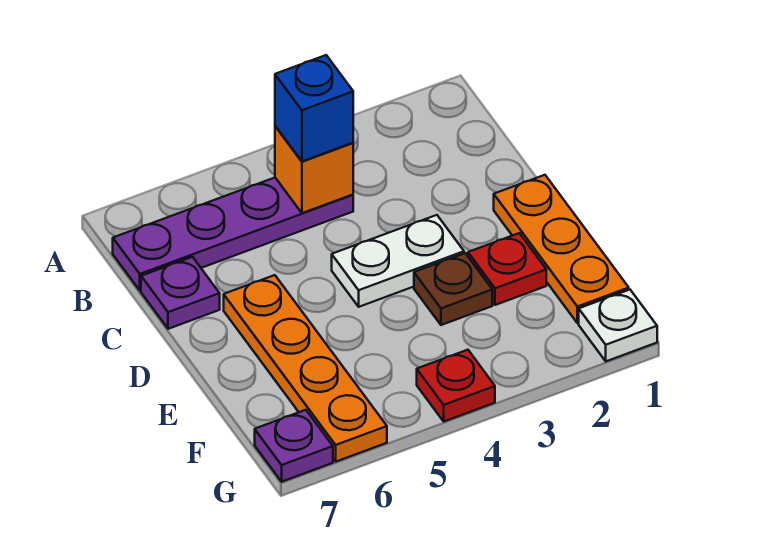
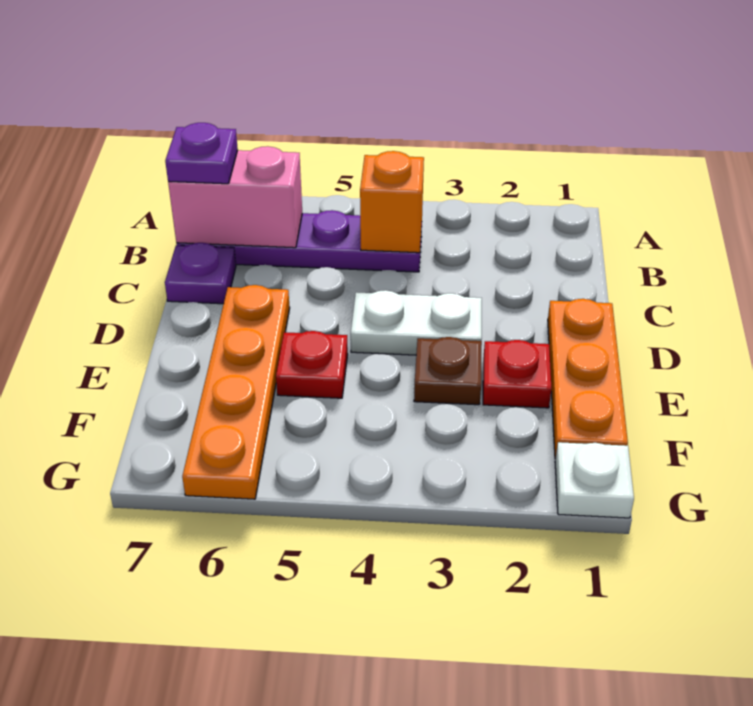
blue 1x1 brick [275,55,353,161] -> none
none -> pink 1x2 brick [168,146,302,248]
red 1x1 plate [417,350,495,421] -> red 1x1 plate moved to [276,331,348,398]
purple 1x1 plate [255,410,333,482] -> purple 1x1 plate moved to [165,123,238,184]

